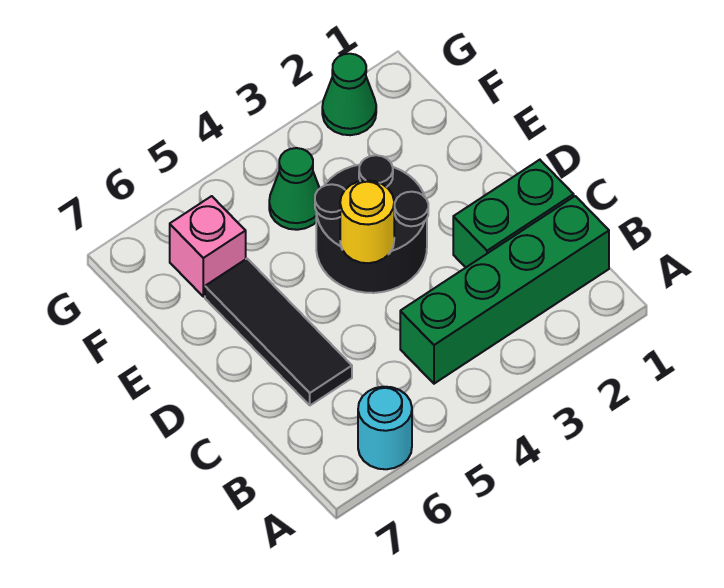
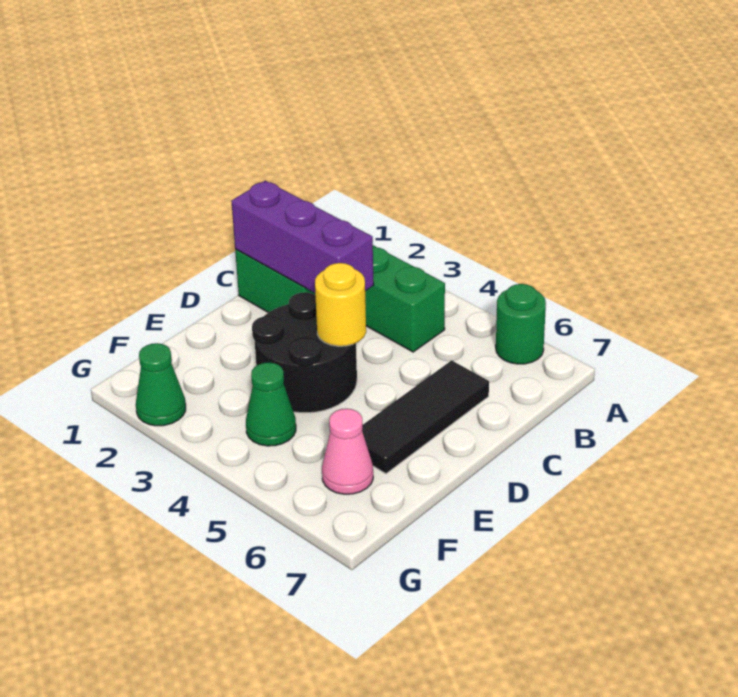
cyan 1x1 round brick [358,387,412,469] -> green 1x1 round brick [496,284,546,364]
none -> purple 1x3 brick [231,180,374,293]
pink 1x1 brick [170,196,246,297] -> pink 1x1 cone [322,409,373,494]

